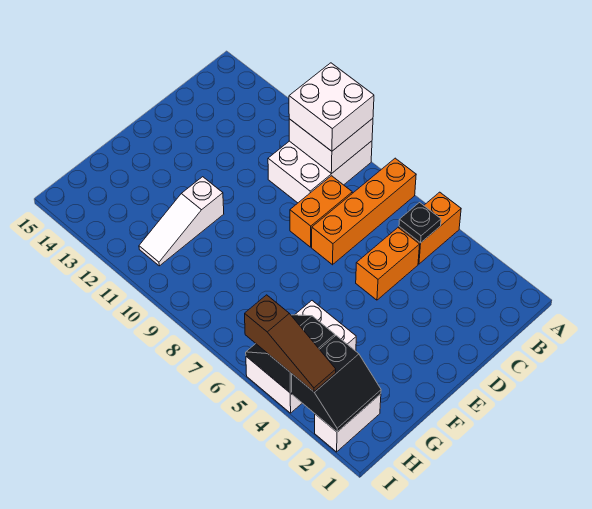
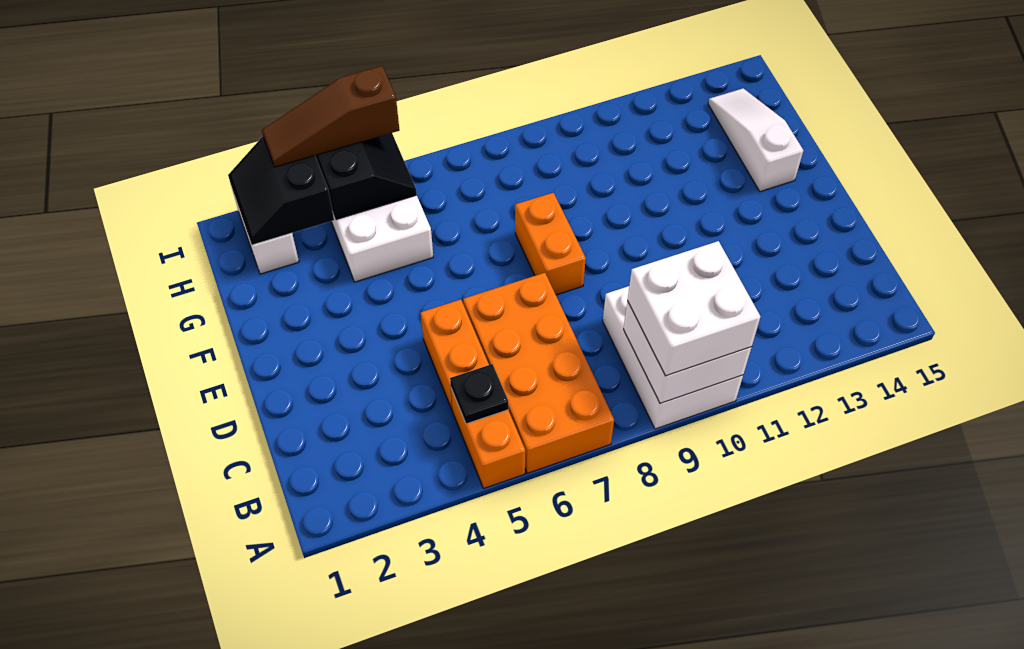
orange 1x4 brick [312,158,416,265] -> orange 2x4 brick [463,273,614,473]
orange 1x2 brick [290,176,352,247] -> orange 1x2 brick moved to [515,193,586,295]
white 1x3 slope [139,177,224,266] -> white 1x3 slope moved to [708,88,803,192]

